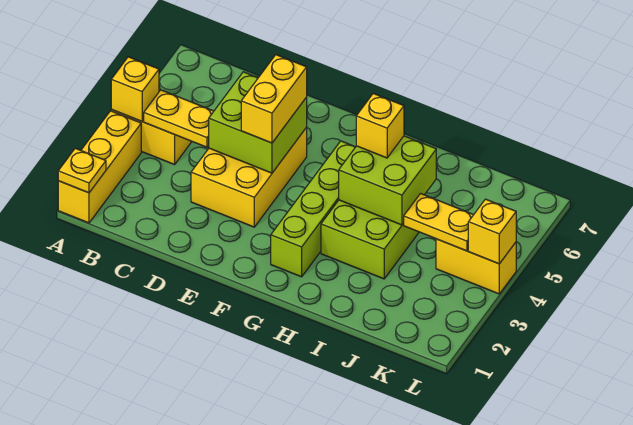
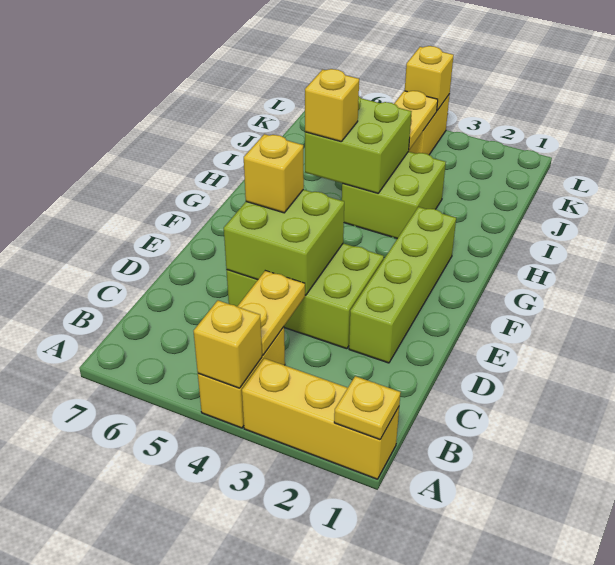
yellow 2x3 brick [191,128,307,227] -> lime 2x3 brick [226,243,384,349]
yellow 1x2 brick [241,55,307,143] -> yellow 1x1 brick [244,134,304,213]
lime 1x4 brick [271,141,355,277] -> lime 1x4 brick turned to [349,207,456,363]

